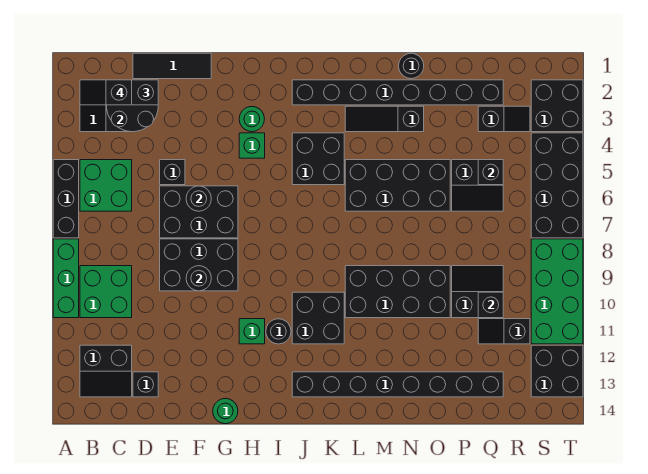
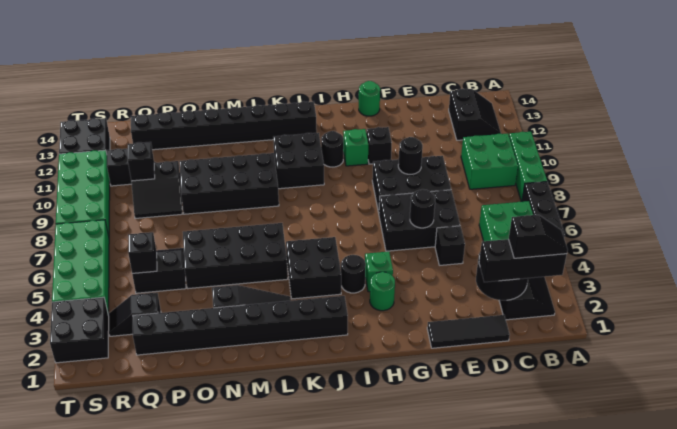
black 2x2 slope [80,345,132,397] -> black 2x2 slope turned to [449,89,501,140]
black 1x1 brick [133,372,158,397] -> black 1x1 brick moved to [366,127,392,164]
black 1x1 round brick [399,53,424,79] -> black 1x1 round brick moved to [341,255,366,293]
black 2x4 brick [531,133,583,238] -> green 2x4 brick [52,220,109,315]

